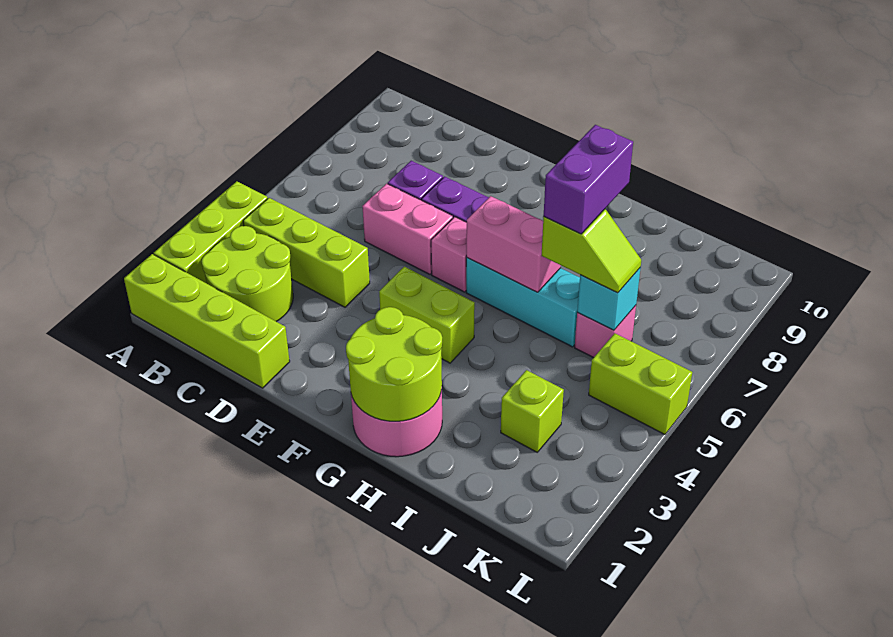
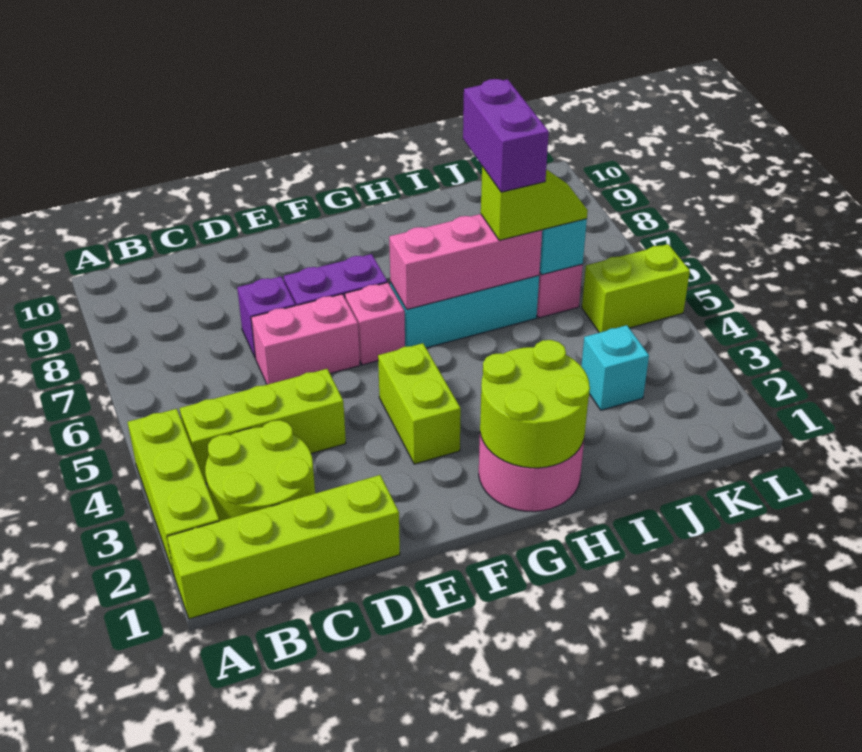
lime 1x2 brick [379,267,475,363] -> lime 1x2 brick turned to [378,343,461,464]
pink 1x2 brick [466,196,561,292] -> pink 1x3 brick [389,214,542,309]
lime 1x1 brick [501,370,564,452] -> cyan 1x1 brick [581,325,649,410]

